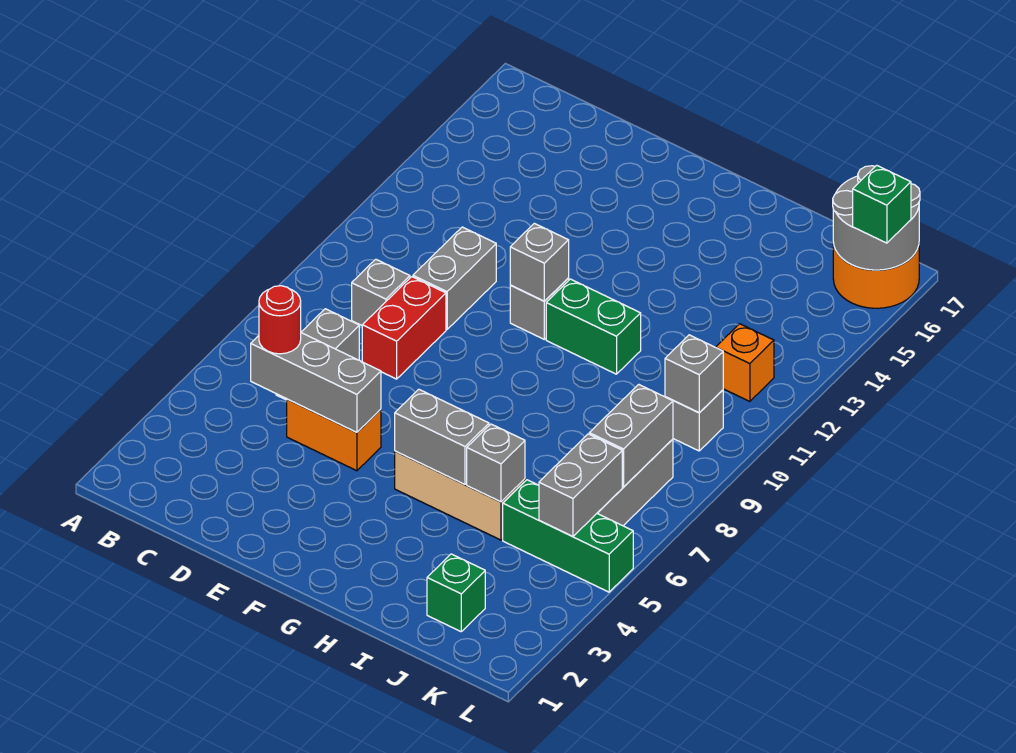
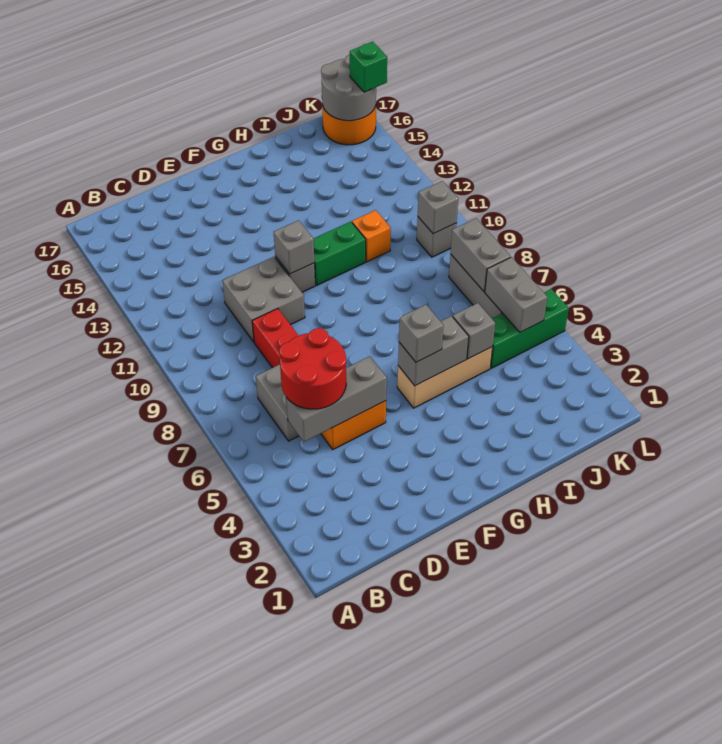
red 1x1 round brick [259,286,301,354] -> red 2x2 round brick [279,328,346,409]
grey 1x1 brick [352,259,410,325] -> grey 1x1 brick moved to [399,305,444,362]
grey 1x2 brick [413,227,496,329] -> grey 2x2 brick [222,257,305,342]
green 1x1 brick [427,554,485,632] -> none
orange 1x1 brick [716,324,774,402] -> orange 1x1 brick moved to [352,210,391,262]

